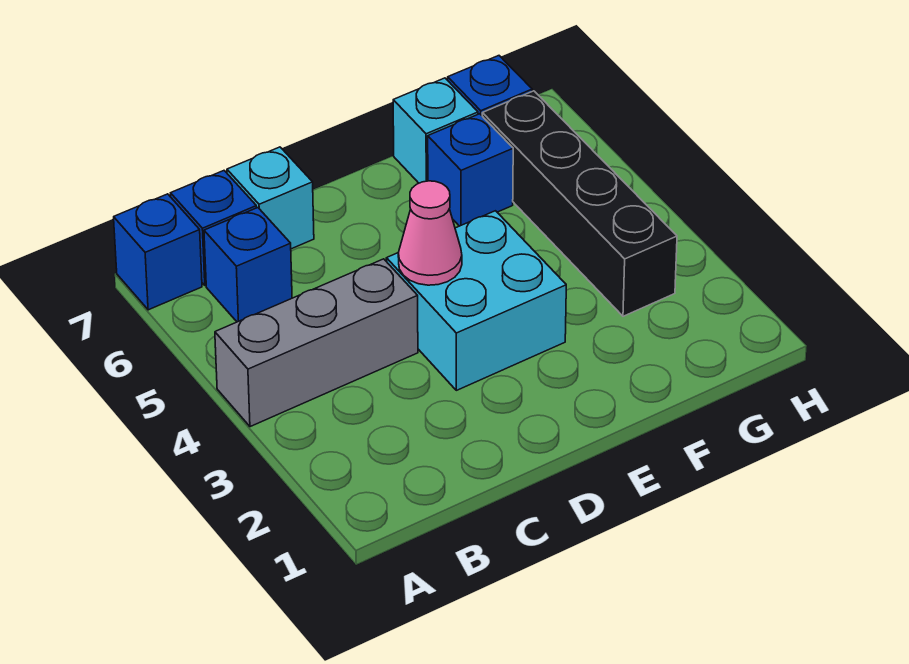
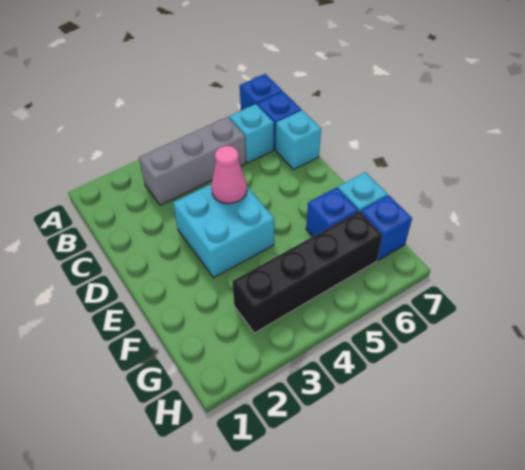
grey 1x3 brick [215,259,418,427] -> grey 1x3 brick turned to [139,117,246,205]
blue 1x1 brick [204,208,292,322] -> cyan 1x1 brick [229,104,274,163]

